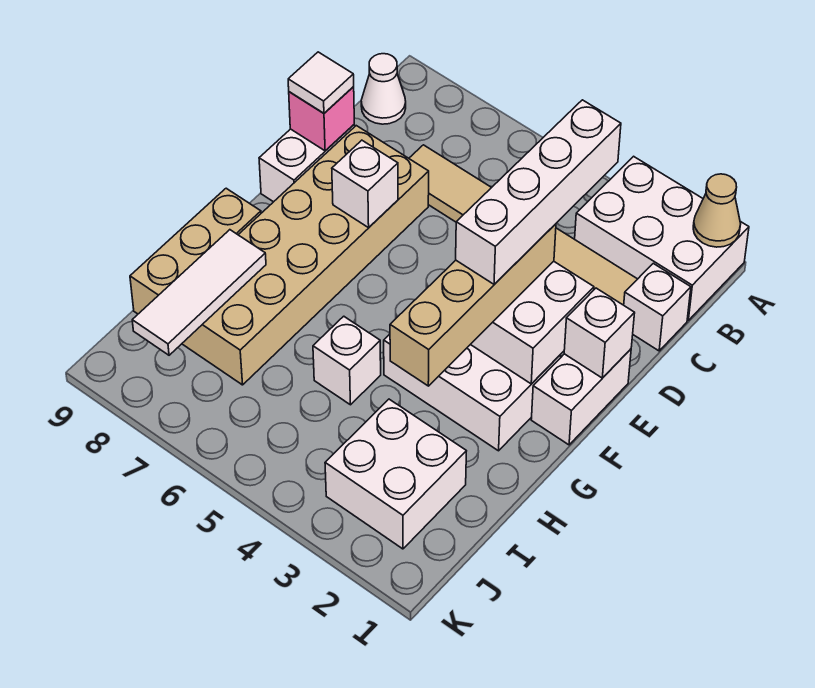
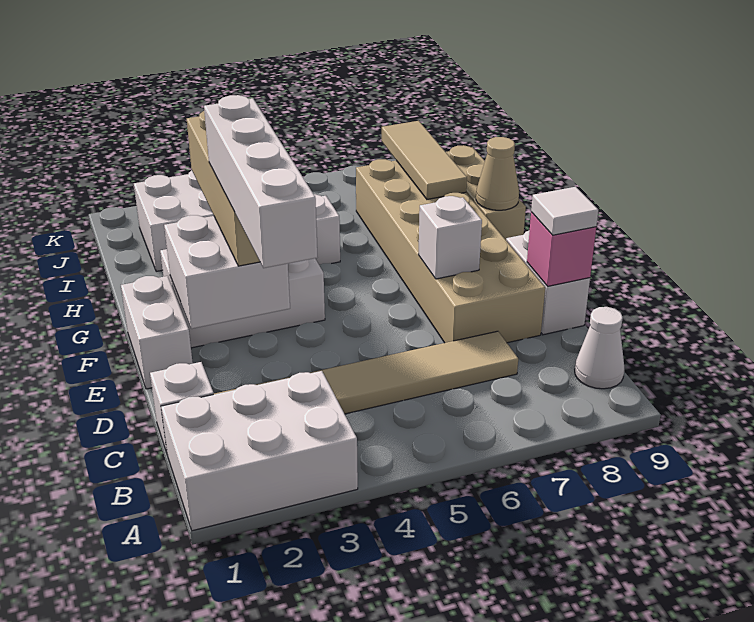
tan 1x1 cone [693,174,741,247] -> tan 1x1 cone moved to [476,137,519,210]
white 1x1 brick [564,288,635,378] -> none
white 1x3 tile [132,230,266,355] -> tan 1x3 tile [382,121,467,199]

